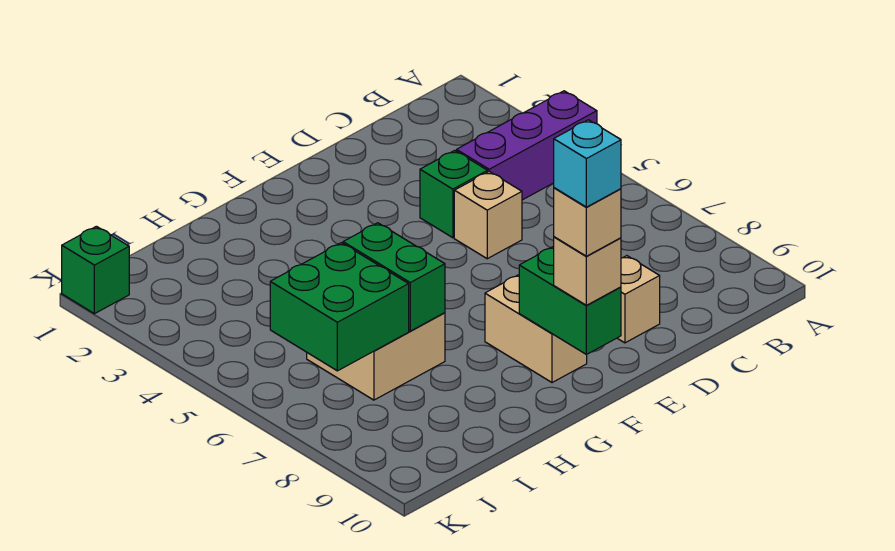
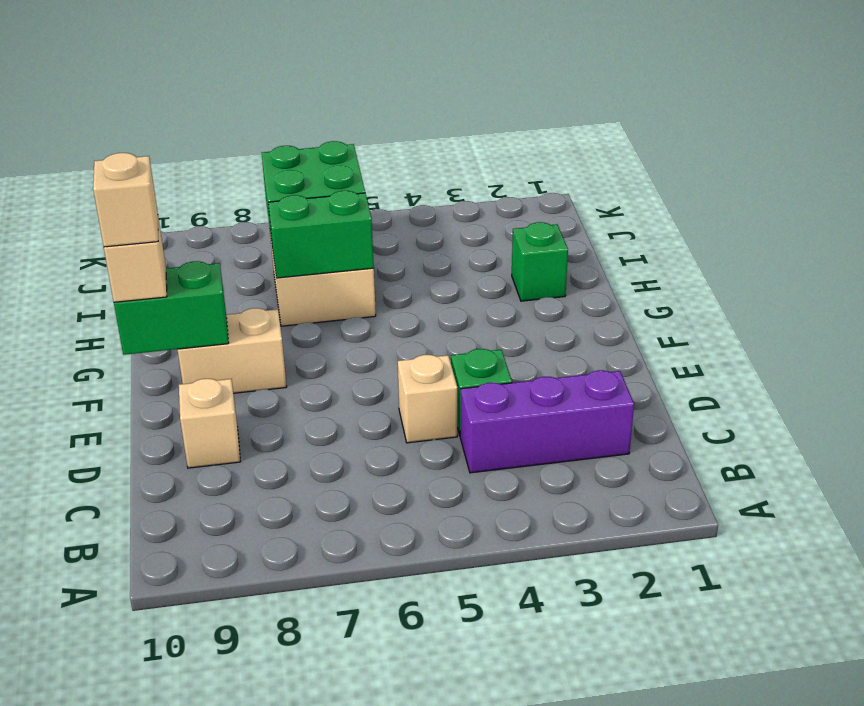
purple 1x3 brick [457,91,597,200] -> purple 1x3 brick turned to [460,370,634,473]
cyan 1x1 brick [554,120,621,207] -> none
green 1x1 brick [62,226,129,314] -> green 1x1 brick moved to [512,222,568,301]

